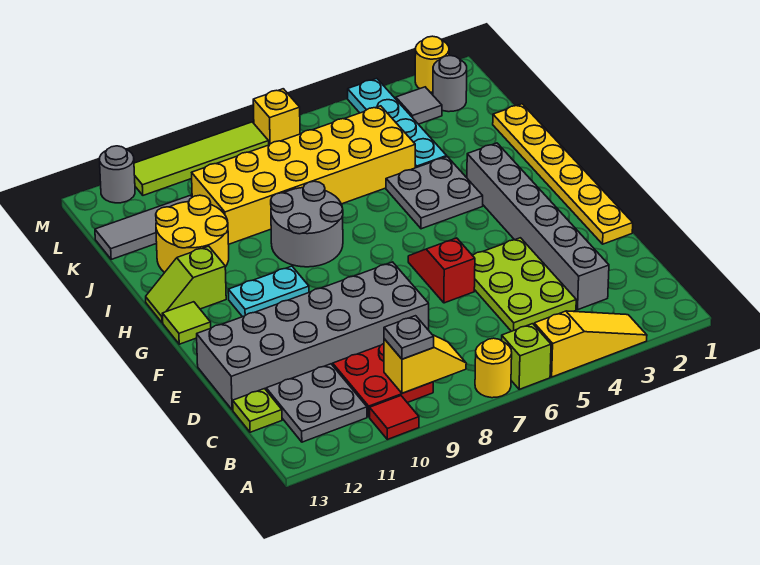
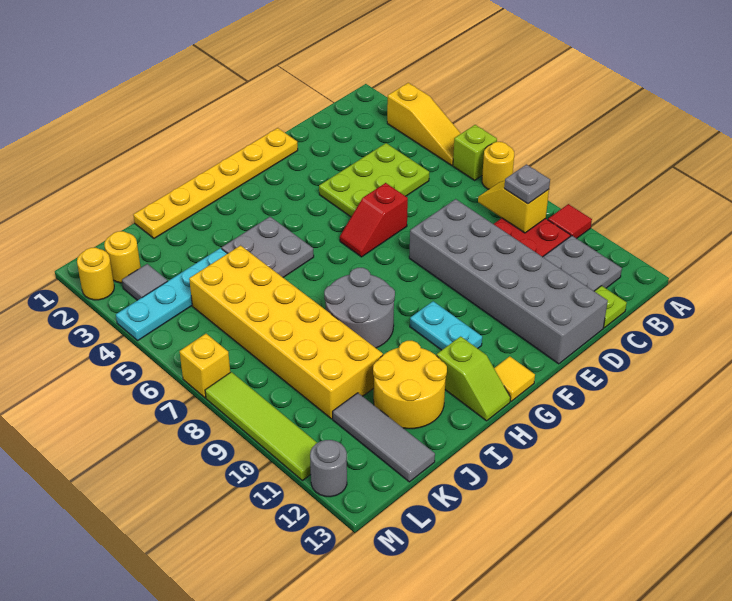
yellow 1x3 slope [534,311,647,377] -> yellow 1x3 slope turned to [387,83,461,166]
grey 1x6 brick [467,143,609,309] -> none
lime 1x1 tile [162,302,211,344] -> yellow 1x1 tile [494,356,535,401]
grey 1x1 round brick [433,56,467,112] -> yellow 1x1 round brick [104,231,141,283]

